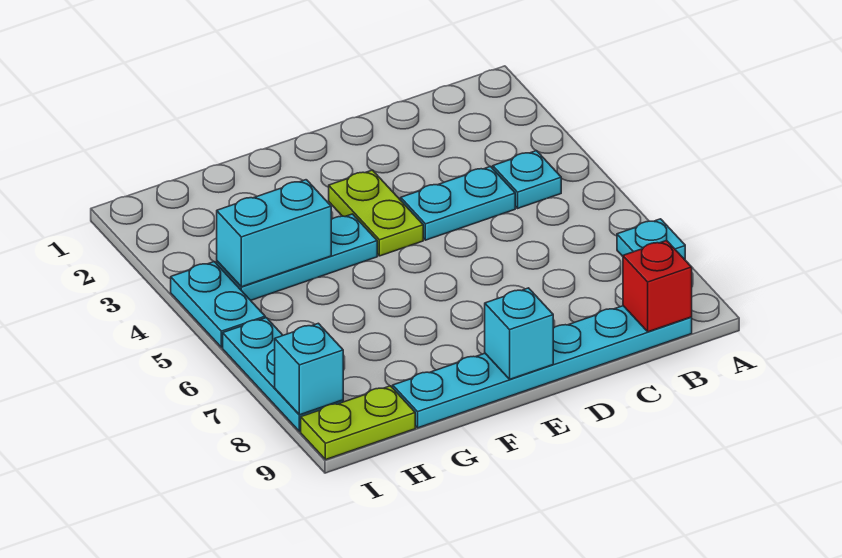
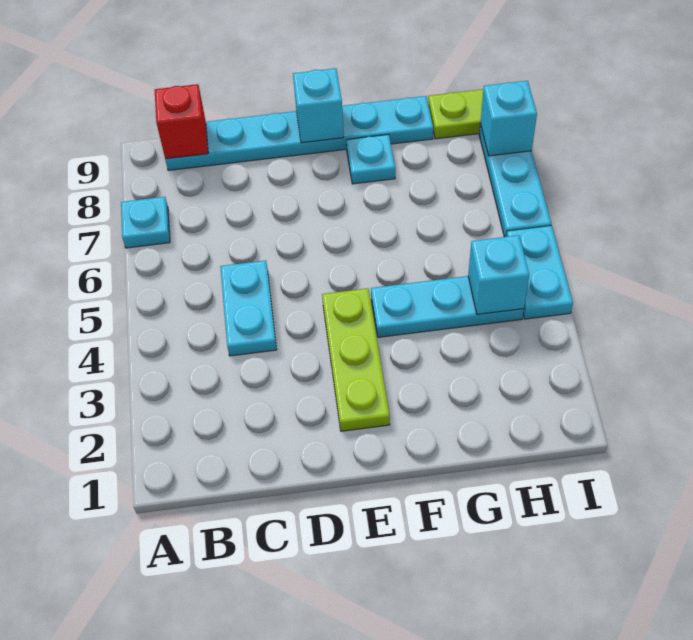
cyan 1x1 plate [493,151,561,208] -> cyan 1x1 plate moved to [346,134,395,184]
cyan 1x2 plate [401,167,515,240] -> cyan 1x2 plate turned to [220,261,277,356]
lime 1x2 plate [329,170,423,256] -> lime 1x3 plate [322,288,390,431]
cyan 1x2 brick [217,180,331,287] -> cyan 1x1 brick [468,235,529,314]

